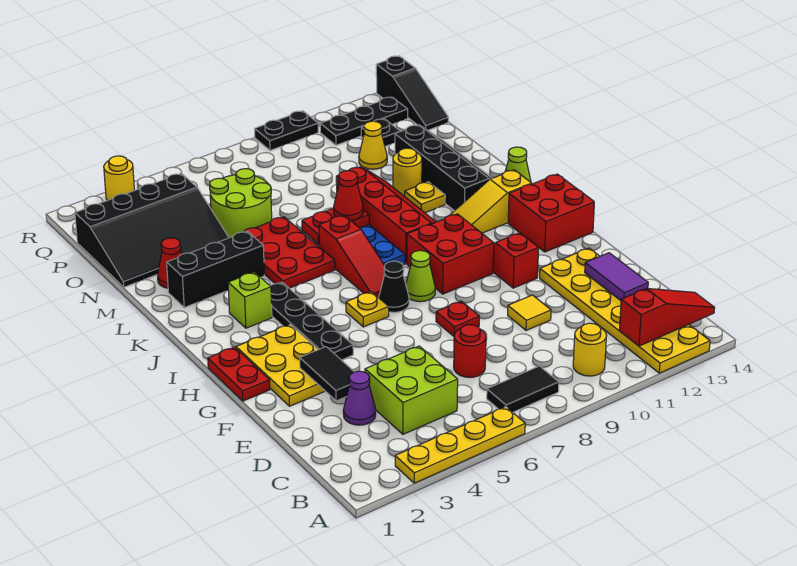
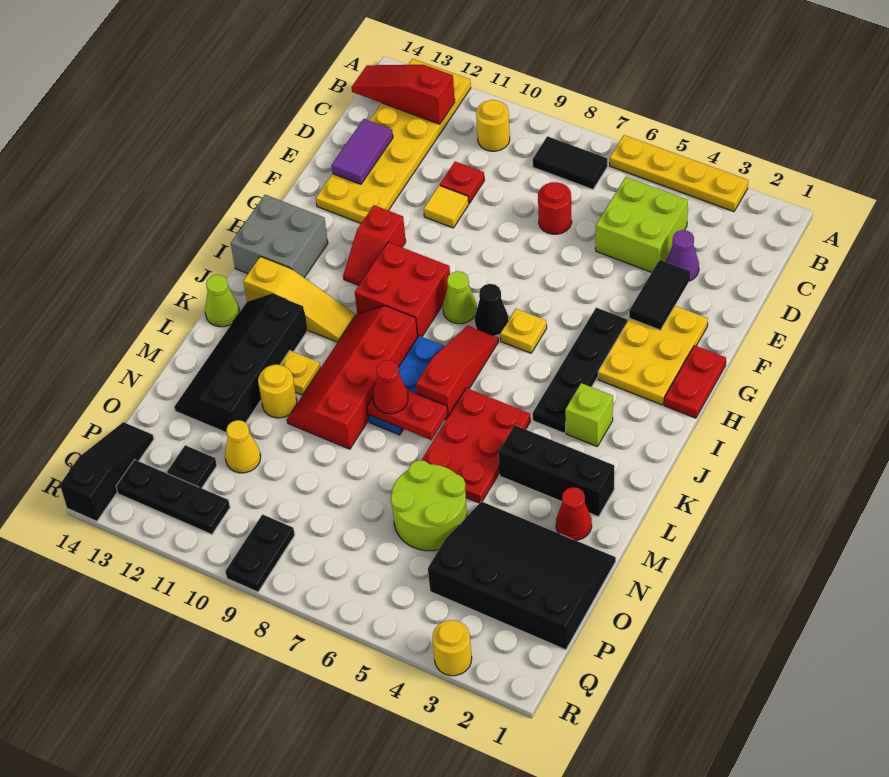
red 1x1 plate [436,301,479,336] -> red 1x1 plate moved to [440,161,484,203]
red 2x2 brick [508,174,594,252] -> grey 2x2 brick [231,195,328,278]
black 1x2 plate [255,111,318,150] -> black 1x2 plate turned to [225,514,295,592]

